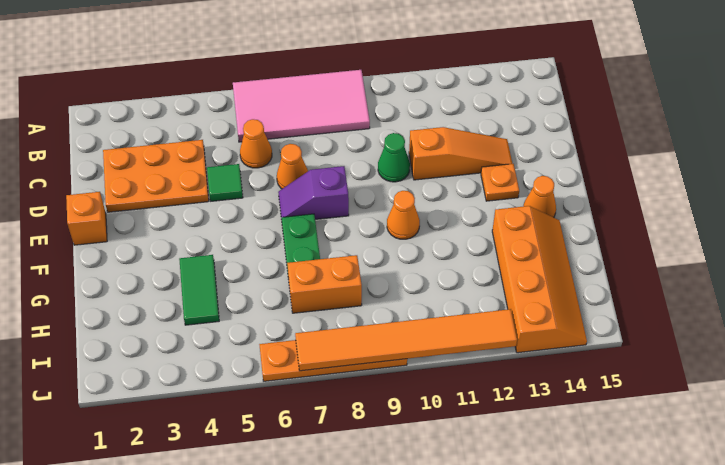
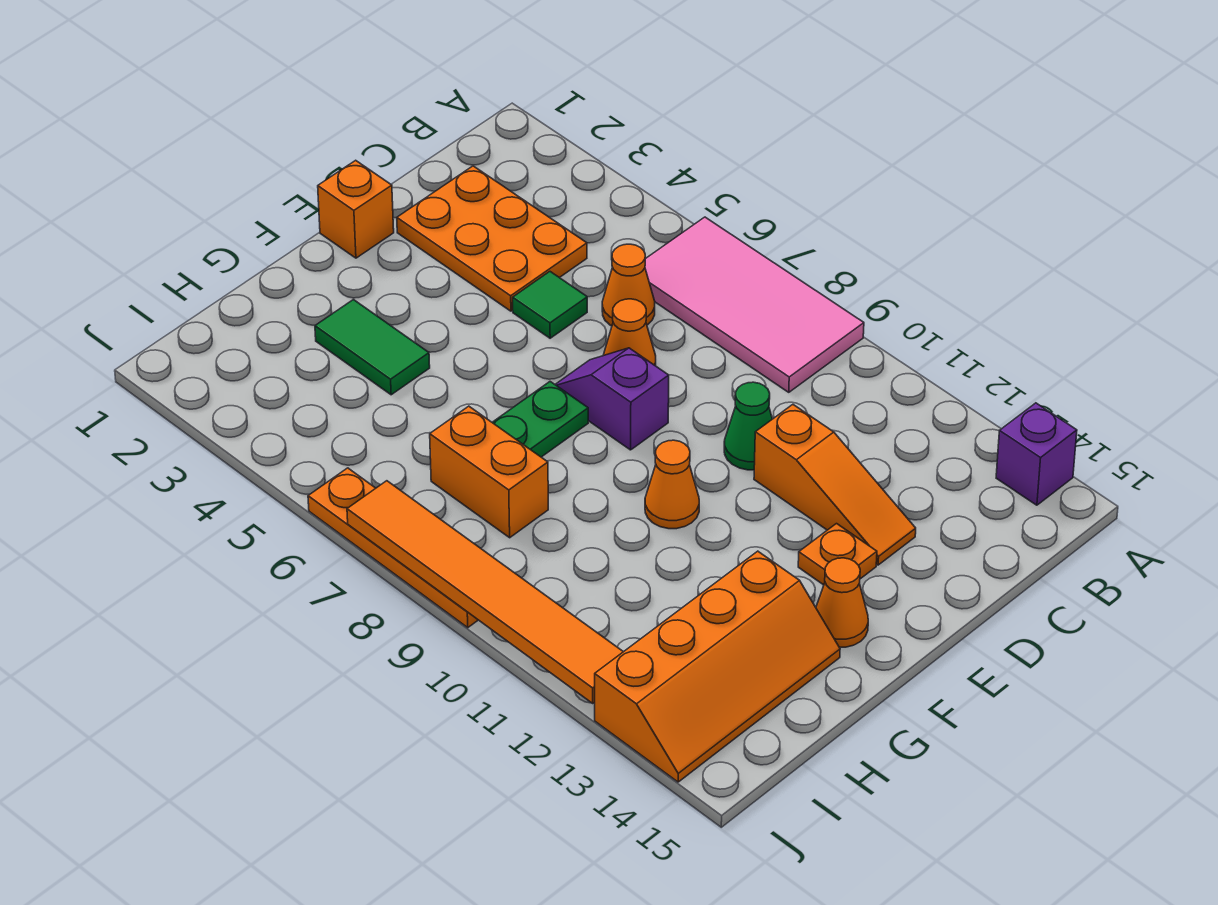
none -> purple 1x1 brick [996,403,1077,505]
green 1x2 tile [179,255,219,325] -> green 1x2 tile turned to [315,300,430,395]

